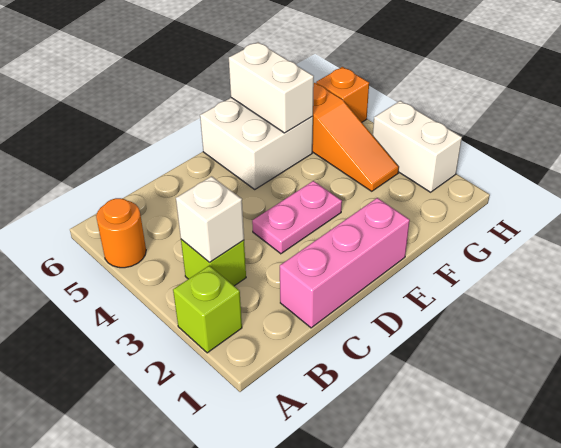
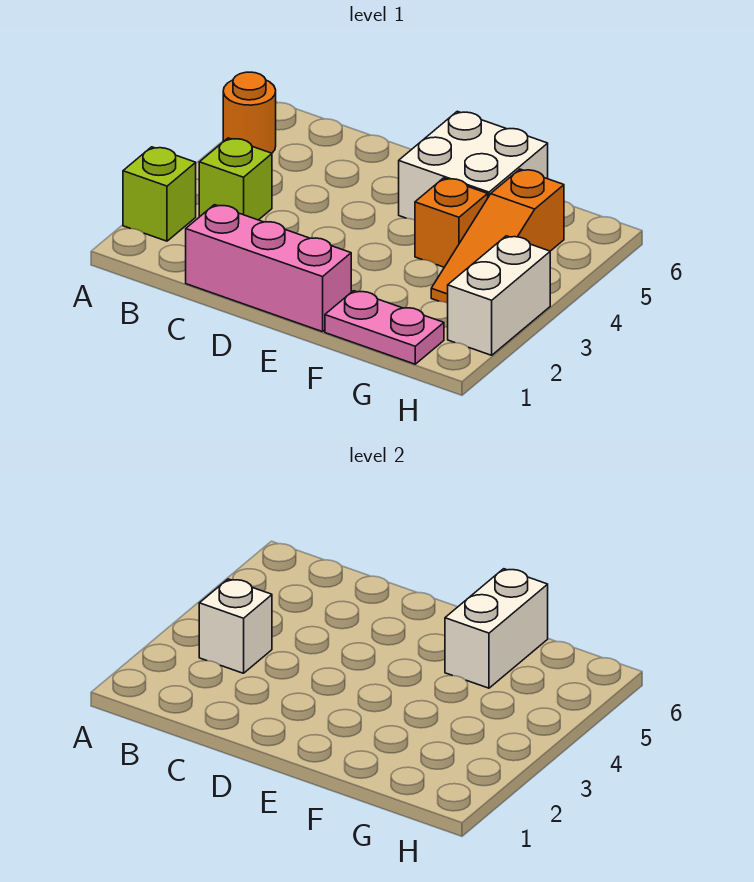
pink 1x2 plate [252,181,342,254] -> pink 1x2 plate moved to [325,291,444,364]
orange 1x1 brick [316,67,369,122] -> orange 1x1 brick moved to [415,178,488,267]

